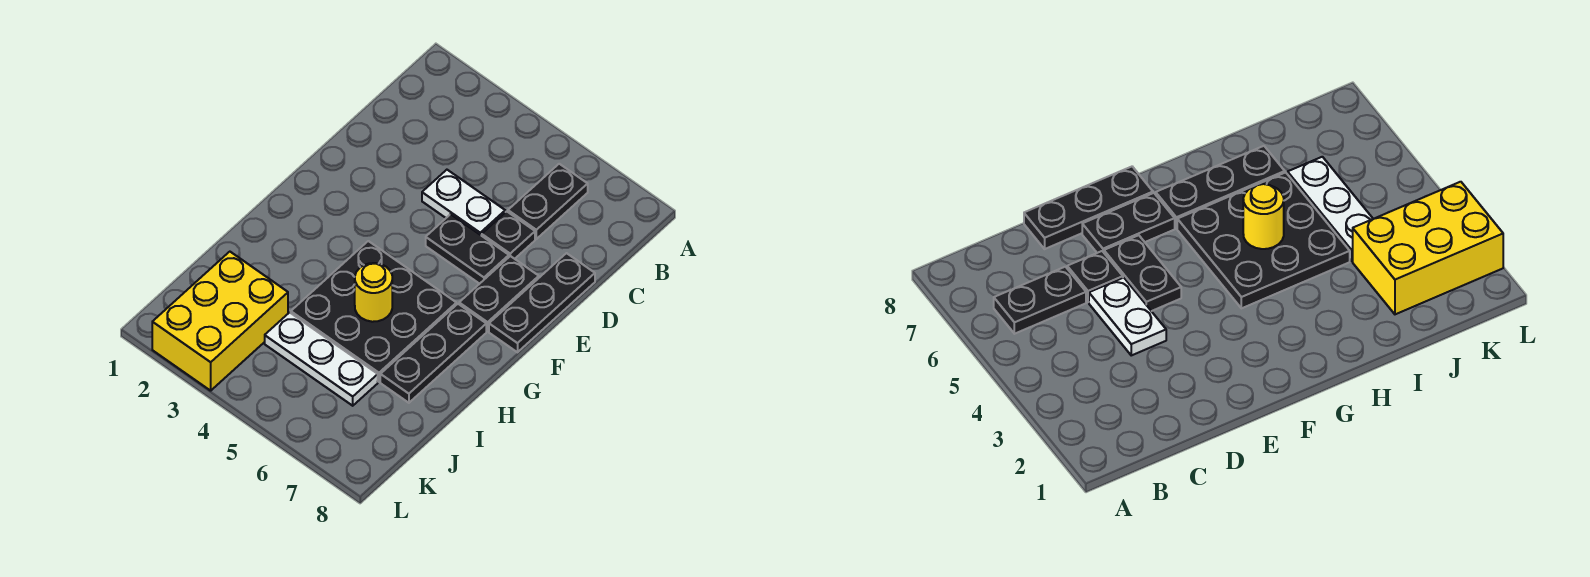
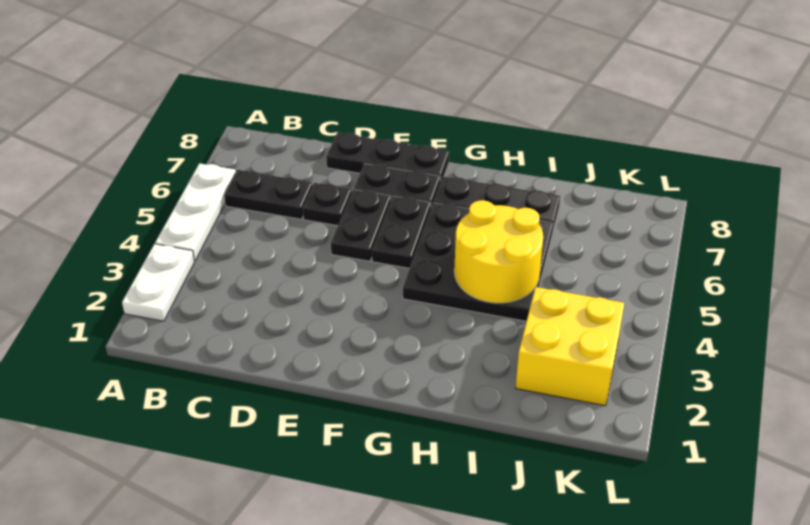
white 1x2 plate [422,170,505,236] -> white 1x2 plate moved to [122,244,194,321]
none -> black 1x2 plate [372,196,431,268]
yellow 1x1 round brick [355,263,392,322] -> yellow 2x2 round brick [454,200,543,303]
yellow 2x3 brick [152,252,288,391] -> yellow 2x2 brick [516,287,624,406]
white 1x3 plate [265,312,378,406] -> white 1x3 plate moved to [155,163,236,261]

